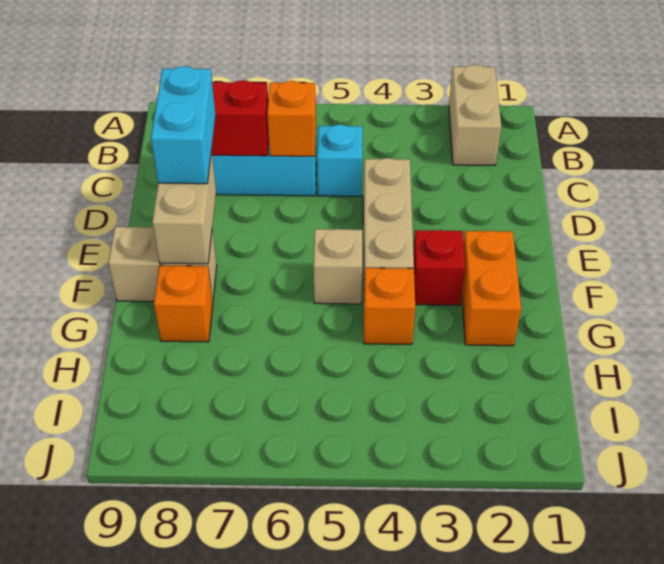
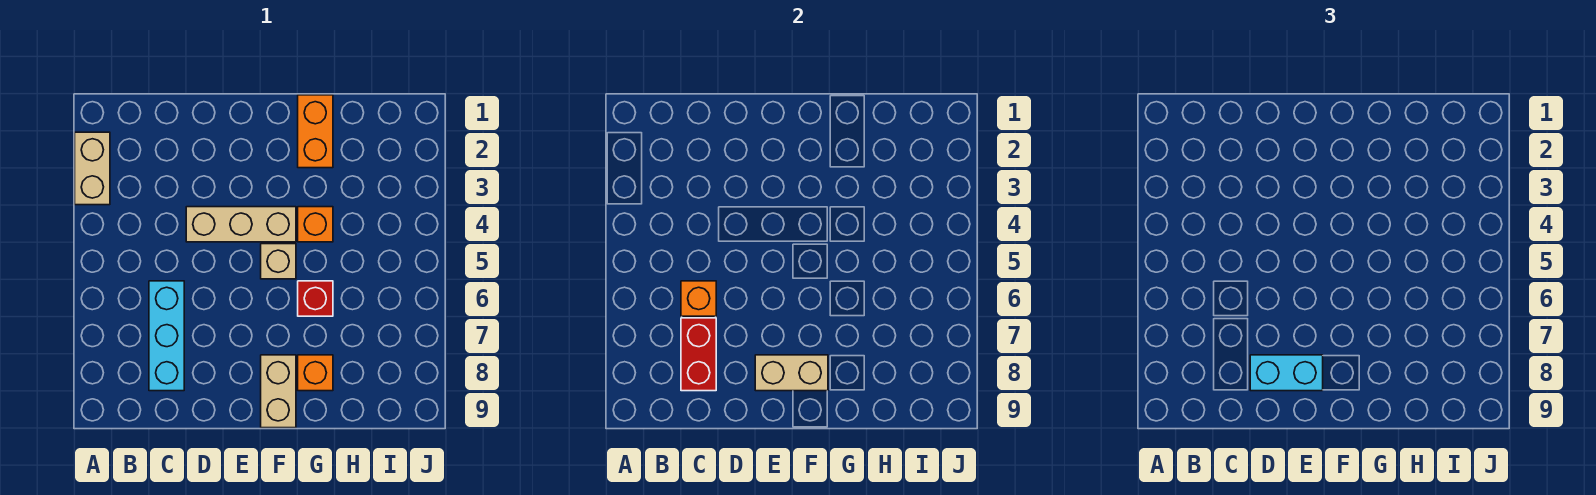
tan 1x2 brick [449,65,501,165] -> tan 1x2 brick turned to [75,132,110,205]
cyan 1x1 brick [317,124,362,196] -> none
orange 1x2 brick [462,231,521,346] -> orange 1x2 brick turned to [298,95,333,168]
red 1x1 brick [413,230,465,305] -> red 1x1 brick moved to [298,281,333,316]

